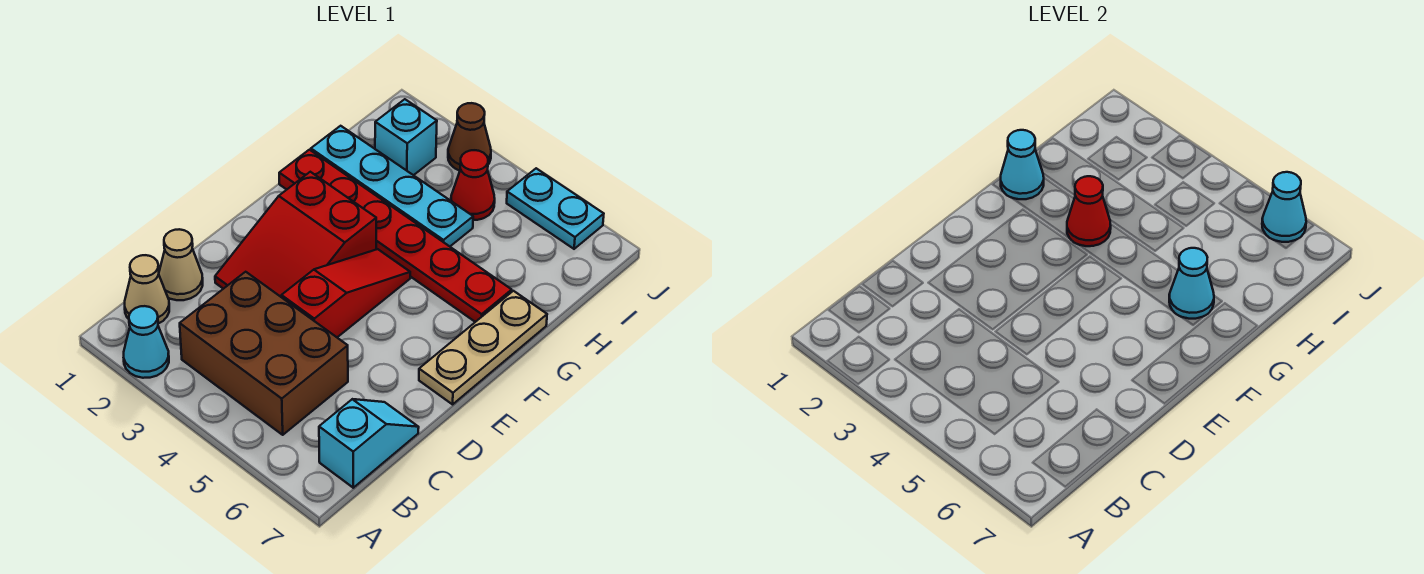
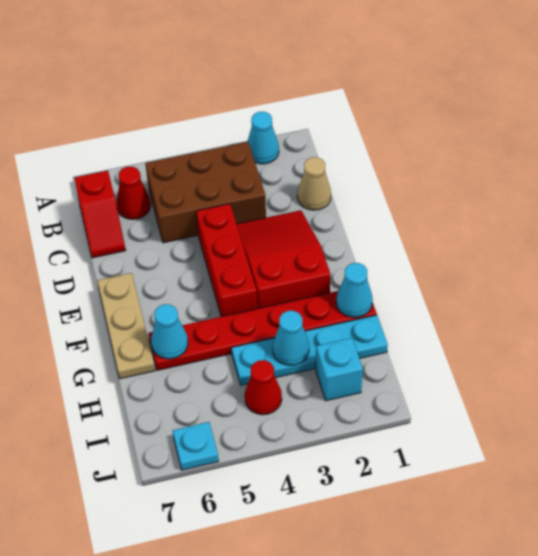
tan 1x1 cone [125,255,169,324] -> none
cyan 1x2 slope [319,399,419,488] -> red 1x2 slope [74,171,126,258]
red 1x3 slope [281,249,410,337] -> red 1x3 brick [196,204,257,317]
red 1x1 cone [1067,176,1111,246] -> red 1x1 cone moved to [117,167,151,219]
brown 1x1 cone [448,103,491,171] -> none
cyan 1x2 plate [507,168,604,249] -> cyan 1x1 plate [173,422,219,470]
cyan 1x1 cone [1262,172,1306,242] -> cyan 1x1 cone moved to [273,311,309,366]

